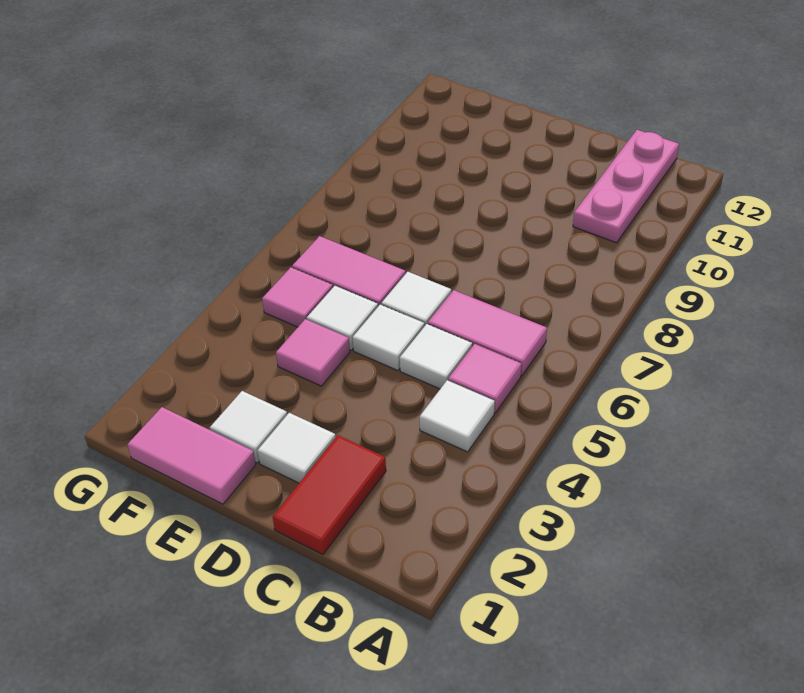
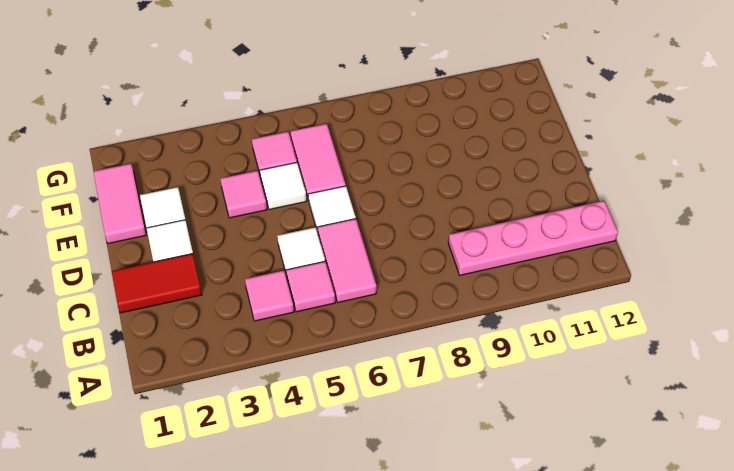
white 1x1 tile [420,380,495,452] -> pink 1x1 tile [245,270,294,321]
pink 1x3 plate [573,130,679,243] -> pink 1x4 plate [448,201,618,275]
white 1x1 tile [353,305,424,371] -> none

